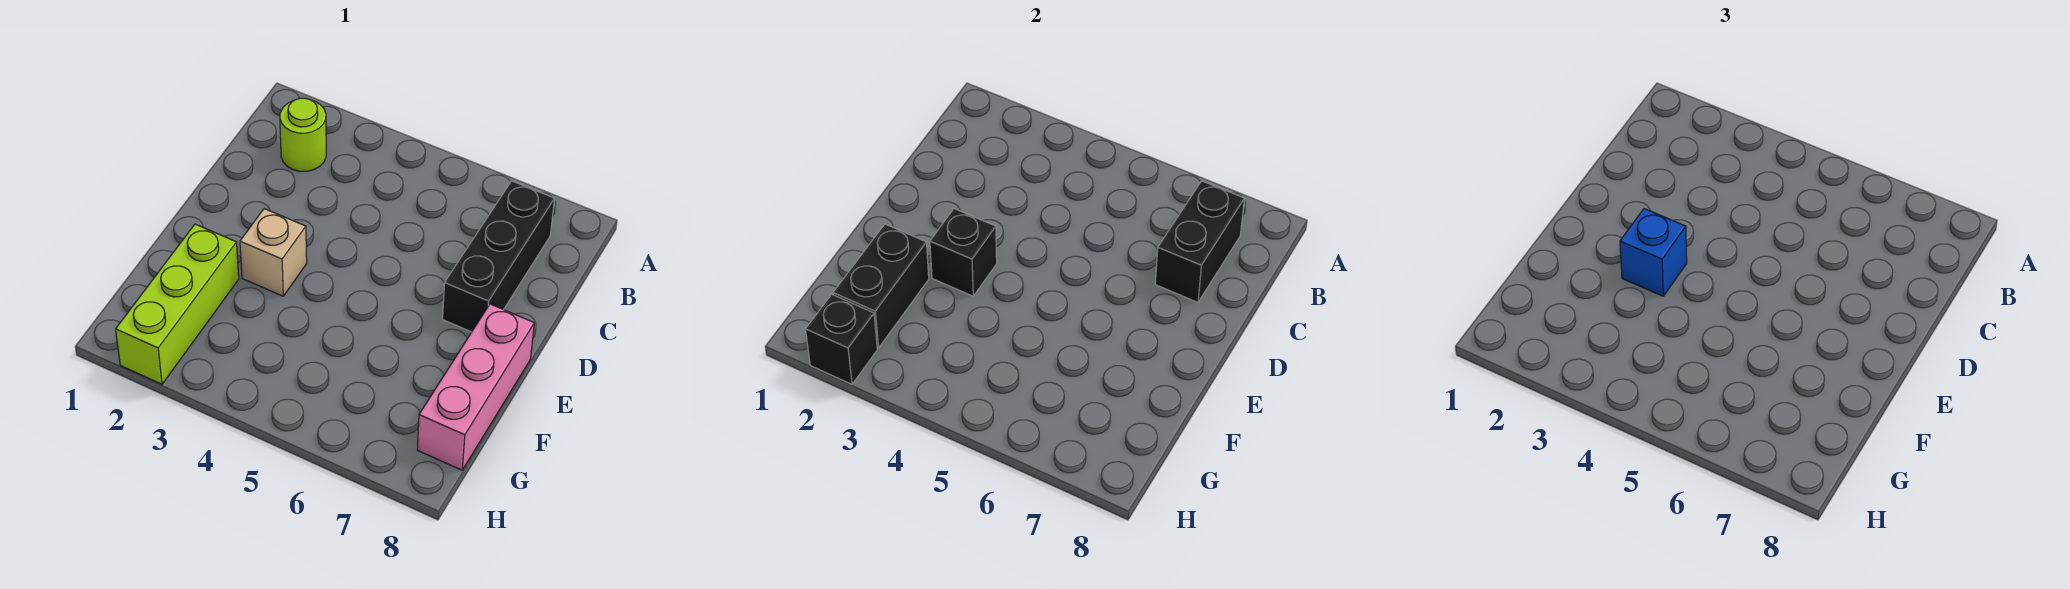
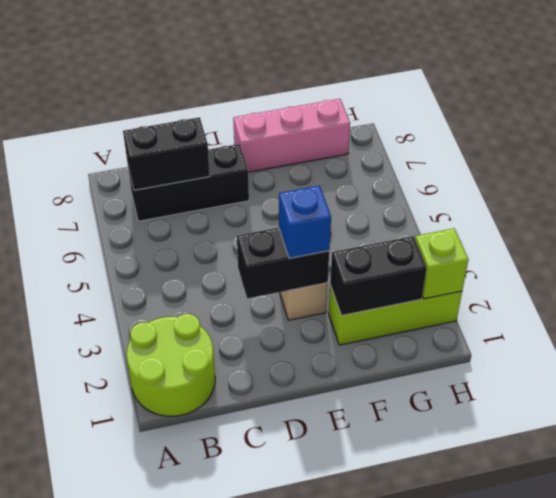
lime 1x1 round brick [280,98,326,171] -> lime 2x2 round brick [127,314,215,416]
black 1x1 brick [930,209,997,296] -> black 1x2 brick [237,228,329,299]
black 1x1 brick [806,295,877,384] -> lime 1x1 brick [415,228,469,299]

